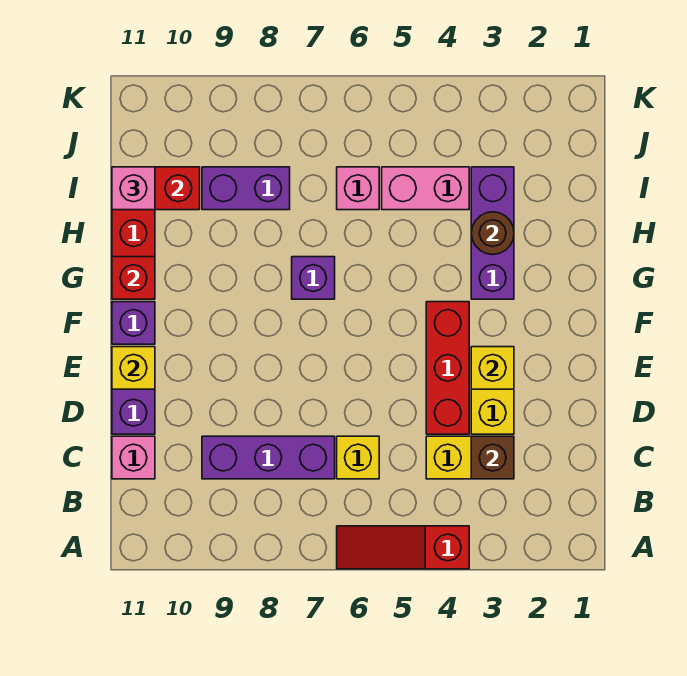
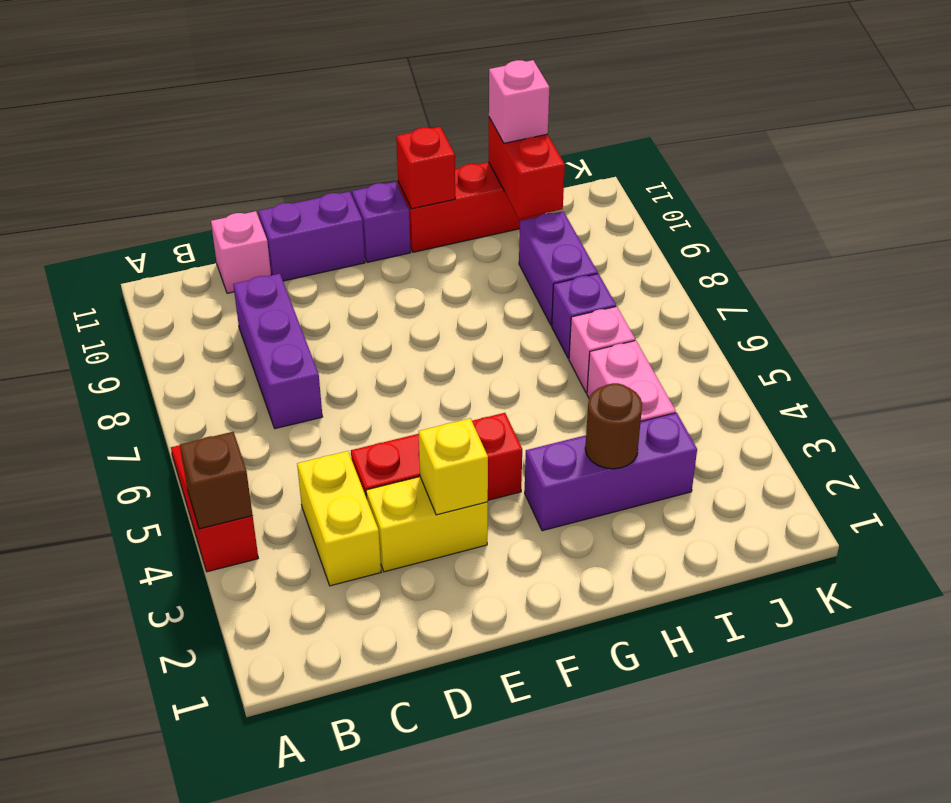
brown 1x1 brick [471,436,514,479] -> brown 1x1 brick moved to [180,432,253,529]
yellow 1x1 brick [337,436,379,479] -> none
yellow 1x1 brick [112,347,155,389] -> none
purple 1x1 brick [292,257,335,299] -> purple 1x1 brick moved to [552,274,616,359]

